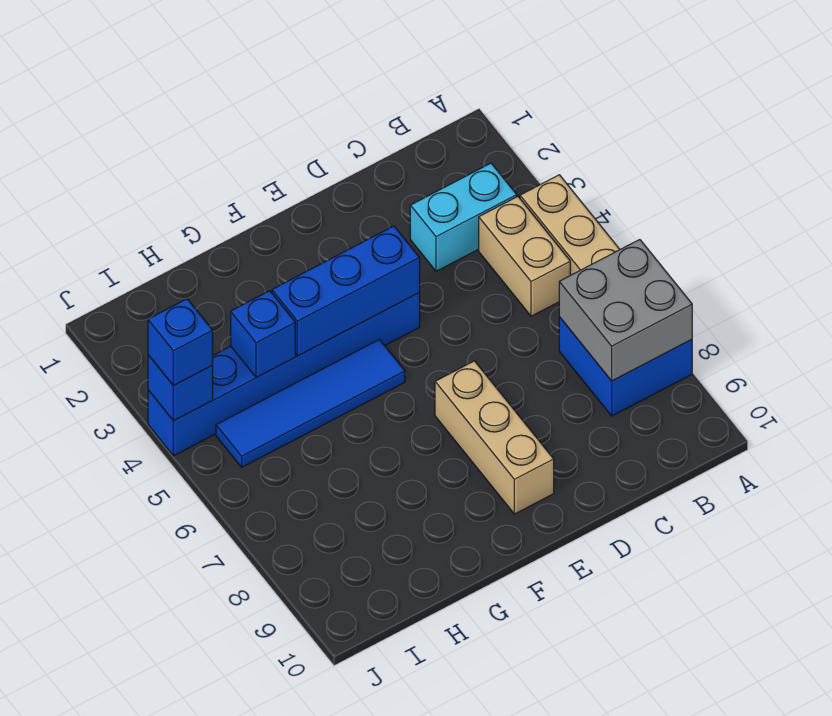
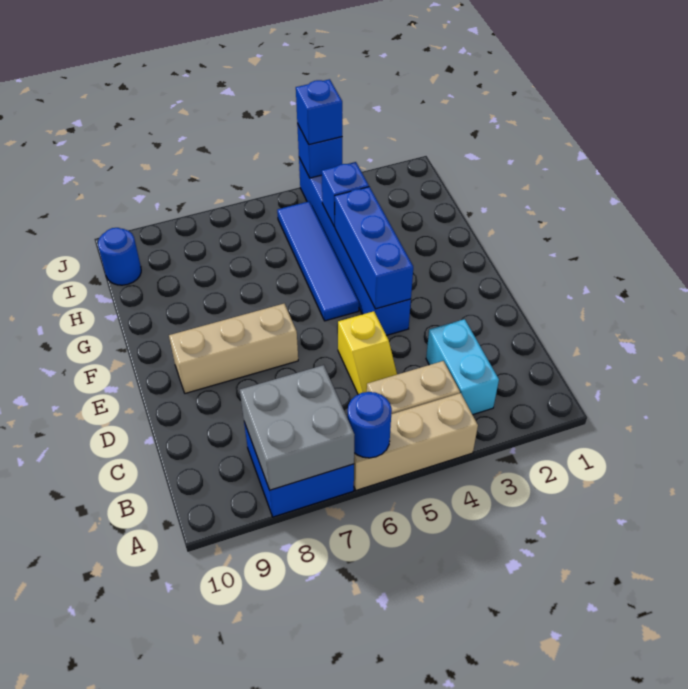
none -> blue 1x1 round brick [347,392,392,458]
none -> yellow 1x2 slope [338,311,397,394]
none -> blue 1x1 round brick [98,228,141,285]

